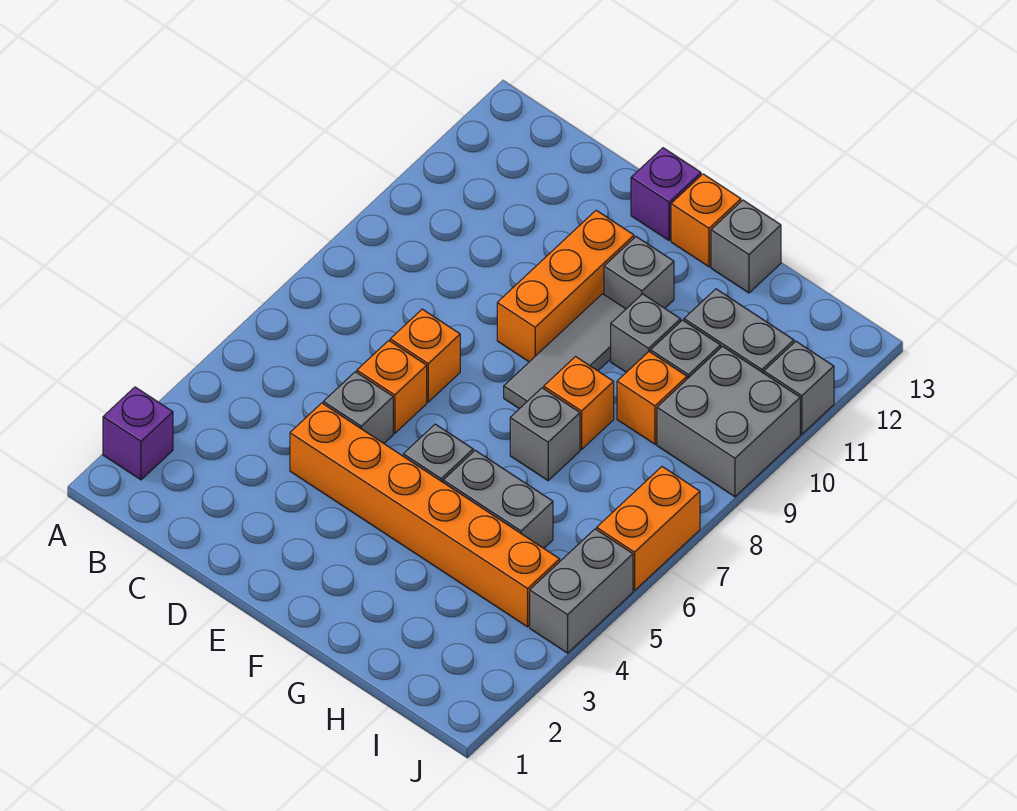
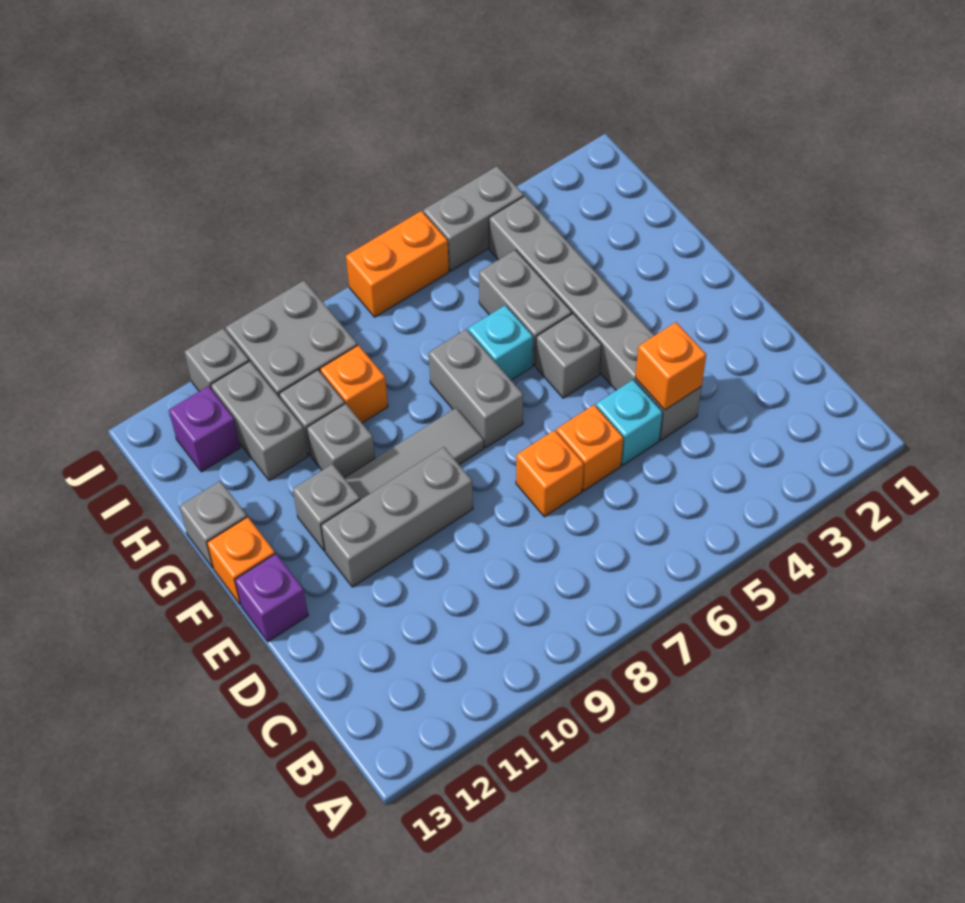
purple 1x1 brick [103,387,173,480] -> purple 1x1 brick moved to [169,386,240,472]
orange 1x6 brick [290,403,560,627] -> grey 1x6 brick [489,196,701,440]
grey 1x1 brick [323,372,393,443] -> cyan 1x1 brick [596,380,663,465]
orange 1x3 brick [497,210,634,362] -> grey 1x3 brick [321,447,473,587]
none -> cyan 1x1 brick [468,305,533,380]
grey 1x1 brick [510,388,580,481] -> grey 1x2 brick [429,329,523,448]
orange 1x1 brick [544,357,614,449] -> orange 1x1 brick moved to [635,322,706,410]

